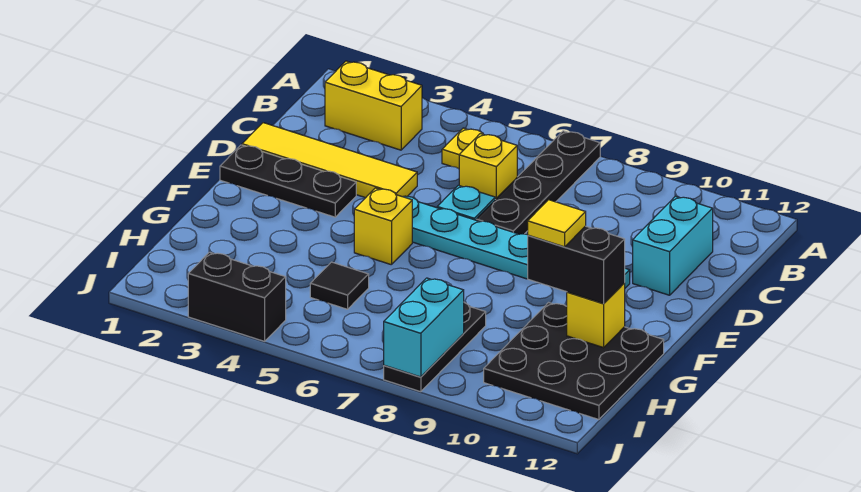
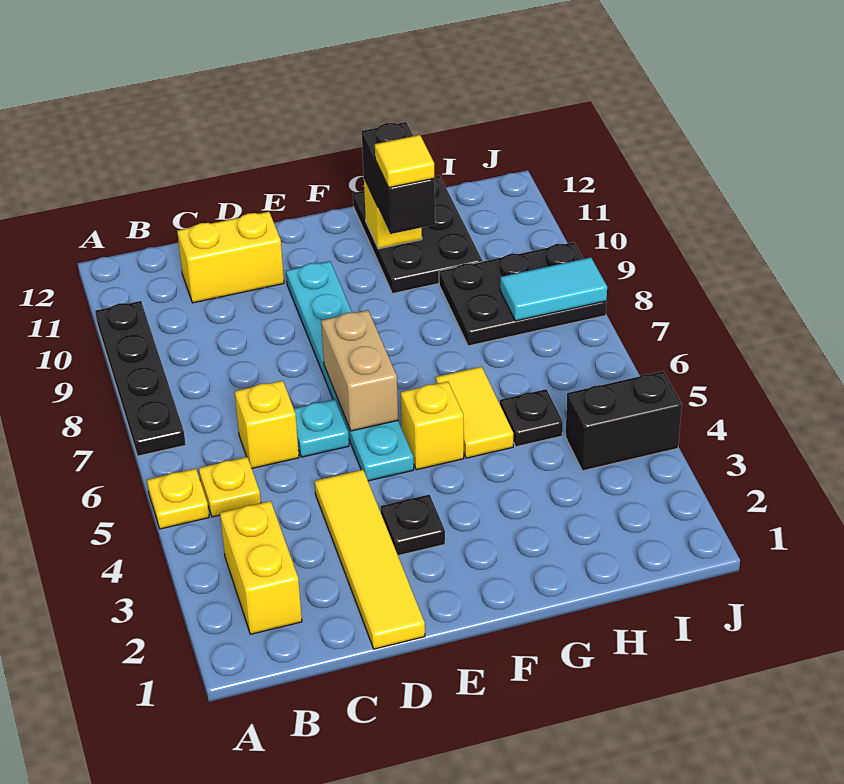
none -> yellow 1x1 plate [147,469,209,529]
black 1x4 plate [476,131,600,234] -> black 1x4 plate turned to [95,301,186,456]
cyan 1x2 brick [633,196,713,295] -> yellow 1x2 brick [177,212,284,303]
black 1x3 plate [220,145,356,217] -> black 1x1 plate [381,494,445,556]
none -> tan 1x2 brick [321,310,398,431]
none -> yellow 1x2 tile [436,367,513,458]
black 3x3 plate [484,303,664,420] -> black 2x3 plate [353,175,482,293]
black 1x1 tile [310,262,369,309] -> black 1x1 plate [500,389,563,447]
black 1x3 plate [384,303,486,392] -> black 2x3 plate [439,242,607,346]
cyan 1x2 brick [384,278,464,377] -> cyan 1x2 tile [500,257,607,321]
black 1x2 brick [188,252,286,341] -> black 1x2 brick turned to [566,371,682,471]

